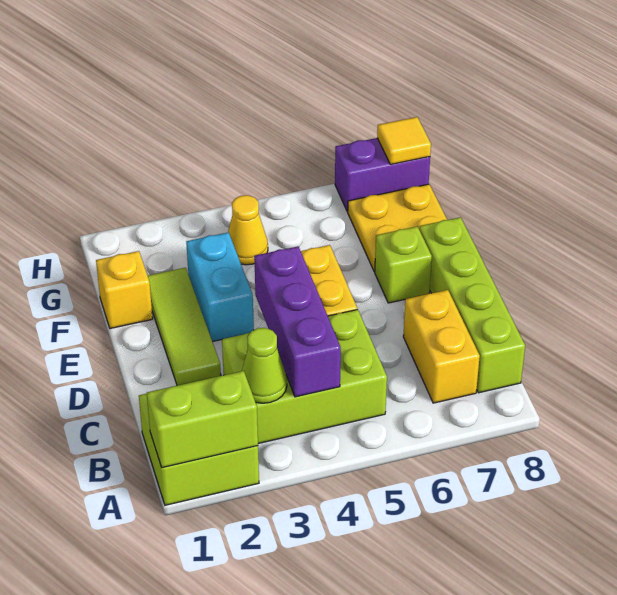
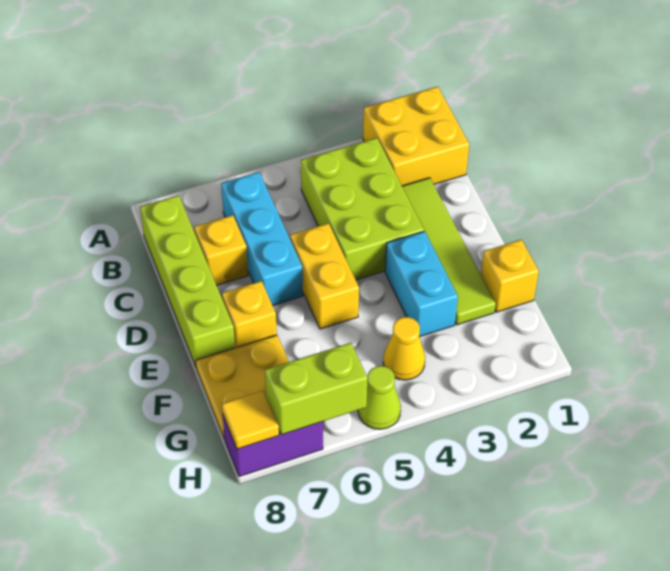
lime 2x2 brick [139,394,259,505] -> yellow 2x2 brick [363,87,469,186]
lime 1x2 brick [147,371,258,468] -> lime 1x2 brick moved to [265,343,368,435]
lime 2x3 brick [222,309,387,444] -> lime 2x3 brick turned to [301,138,424,280]
lime 1x1 cone [242,328,287,403] -> lime 1x1 cone moved to [358,366,401,429]
purple 1x3 brick [254,246,341,397] -> none
none -> cyan 1x3 brick [221,172,303,306]
yellow 1x2 brick [403,290,480,403] -> yellow 1x1 brick [194,215,248,285]
lime 1x3 tile [148,268,221,386] -> lime 1x4 tile [402,178,496,325]
lime 1x1 brick [375,226,432,303] -> yellow 1x1 brick [222,281,277,348]

